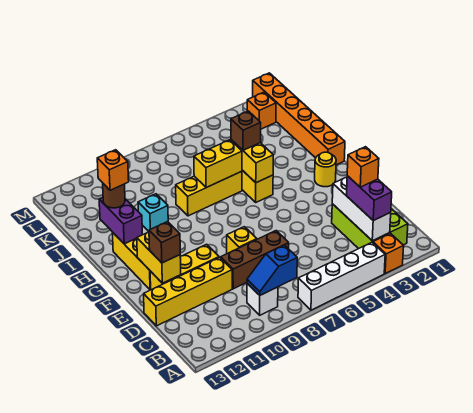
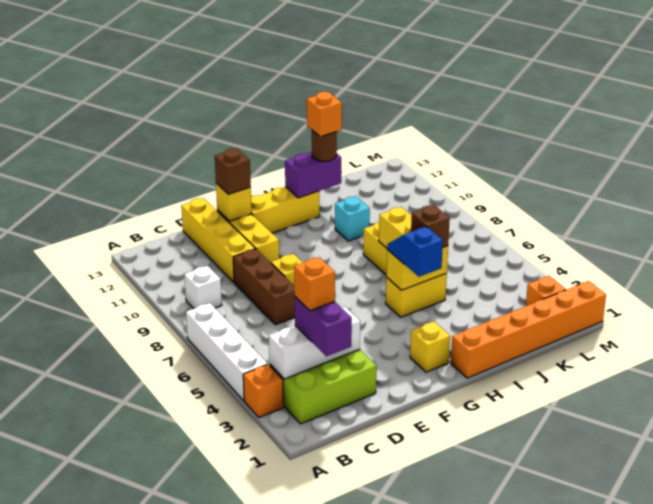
purple 1x2 brick [346,176,392,221] -> purple 1x2 brick turned to [295,297,352,356]
blue 1x2 slope [247,245,297,295] -> blue 1x2 slope moved to [387,227,443,277]
yellow 1x2 brick [137,232,181,283] -> yellow 1x1 brick [216,183,252,221]
yellow 1x1 round brick [315,152,336,187] -> yellow 1x1 brick [410,321,450,372]

